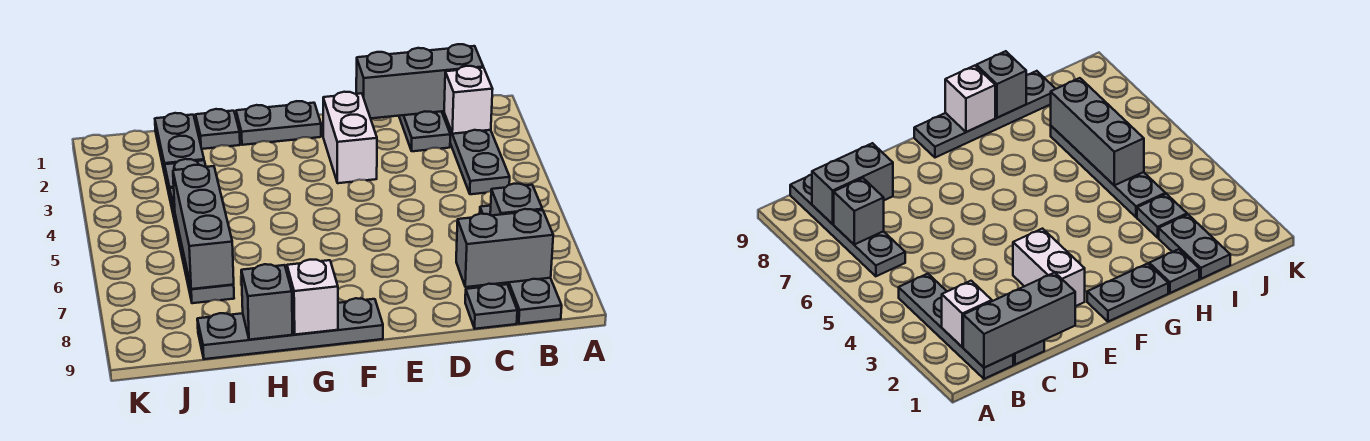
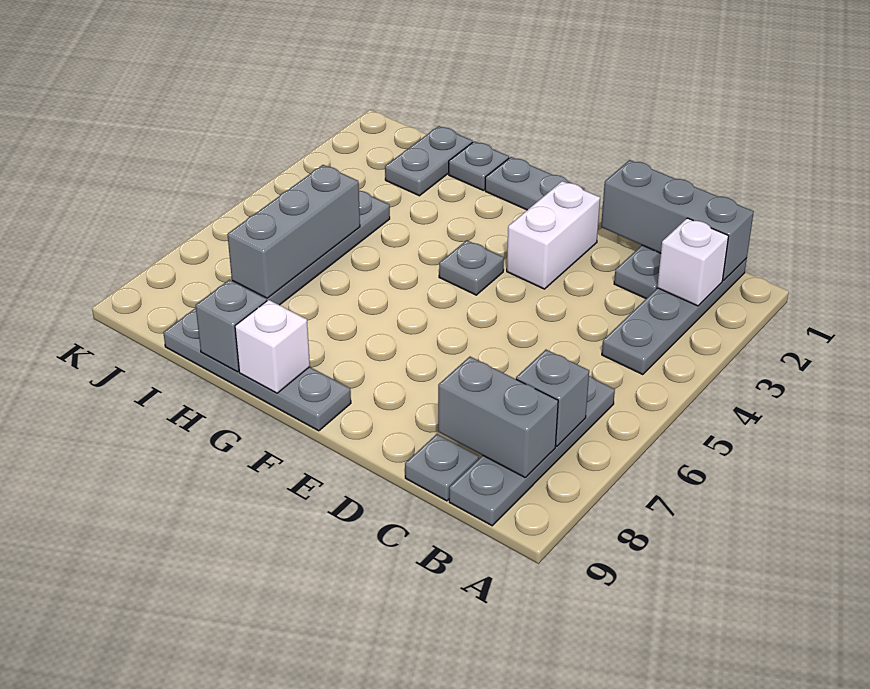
grey 1x1 plate [165,159,206,198] -> grey 1x1 plate moved to [439,240,504,295]

